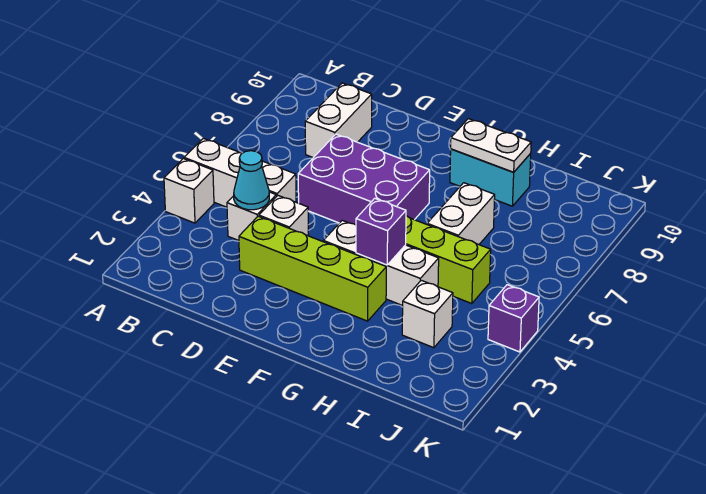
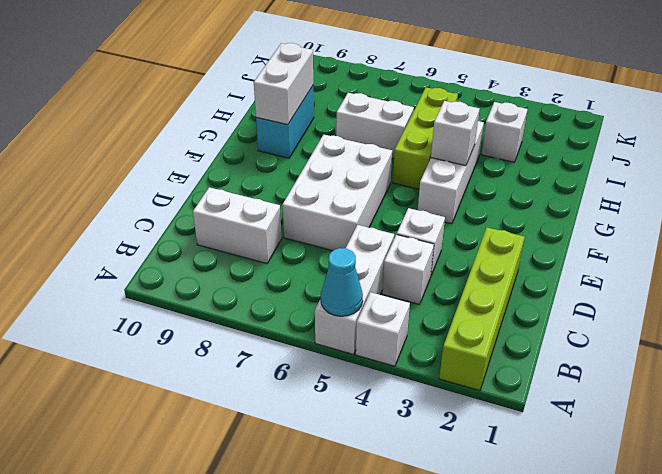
cyan 1x1 cone [234,151,269,210] -> cyan 1x1 cone moved to [321,248,363,316]
lime 1x4 brick [239,216,386,321] -> lime 1x4 brick moved to [439,227,525,391]
purple 2x3 brick [298,134,430,225] -> white 2x3 brick [282,135,392,251]
purple 1x1 brick [356,198,406,265] -> white 1x1 brick [431,101,480,166]
white 1x2 plate [451,119,531,172] -> white 1x2 brick [254,43,313,125]
purple 1x1 brick [488,285,539,352] -> none

